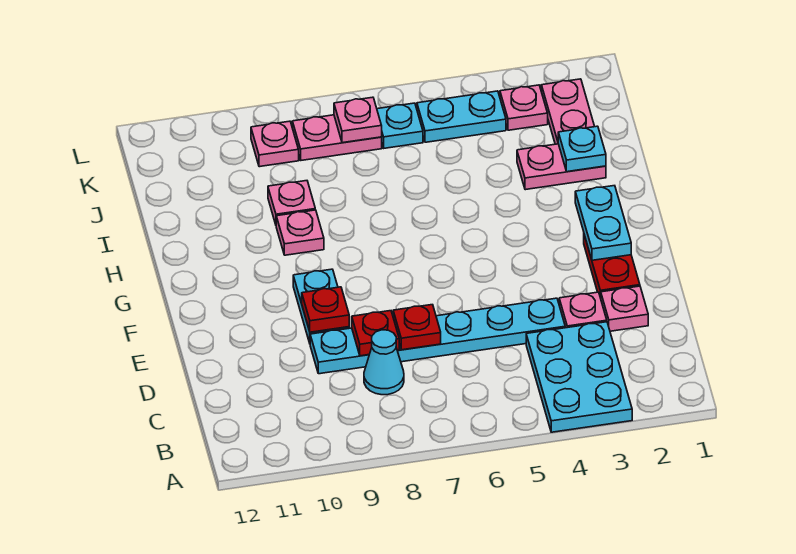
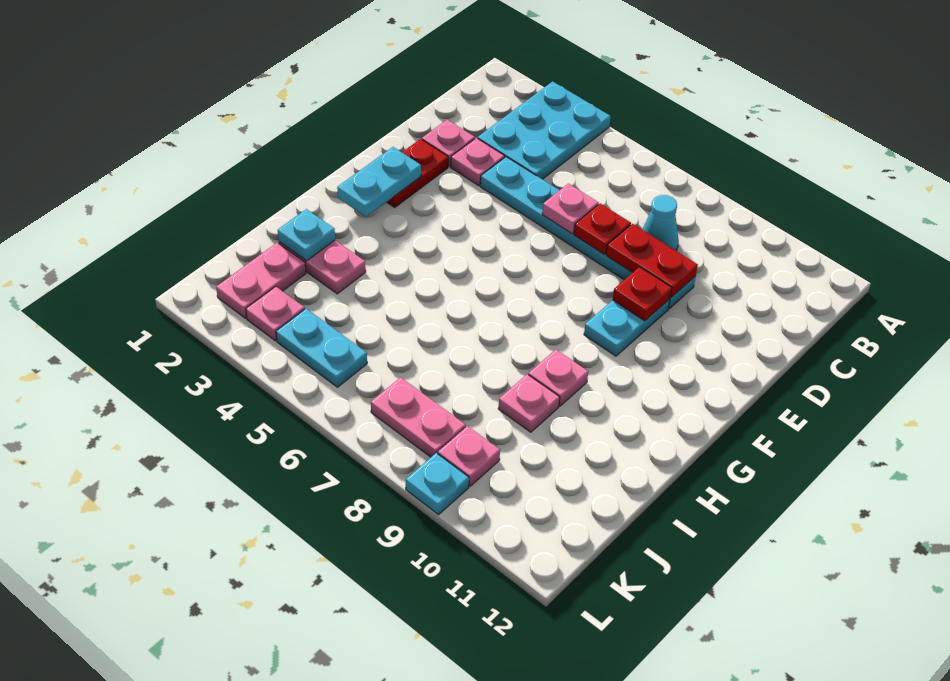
red 1x1 plate [352,311,399,356] -> red 1x2 plate [606,224,698,297]
cyan 1x1 plate [377,103,423,148] -> cyan 1x1 plate moved to [406,453,469,515]
pink 1x1 plate [334,97,382,143] -> pink 1x1 plate moved to [542,184,598,234]

